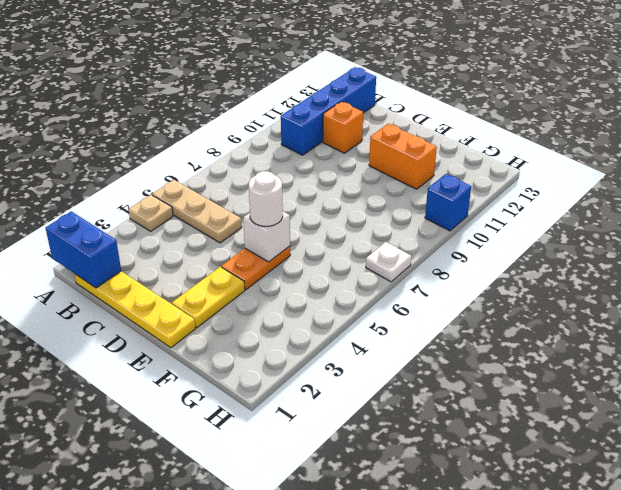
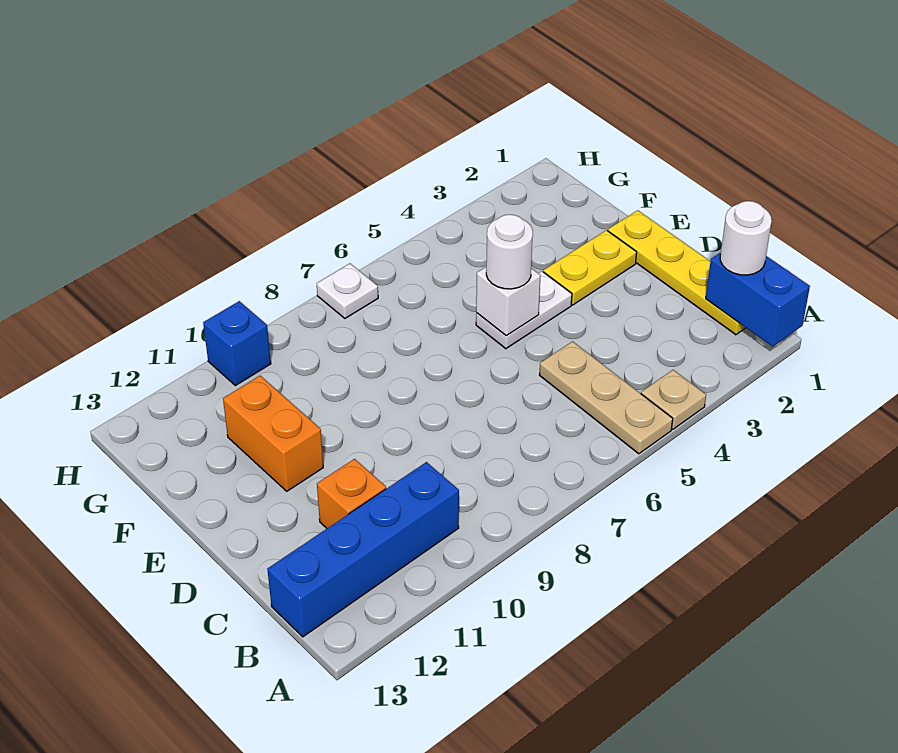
none -> white 1x1 round brick [720,201,772,275]
orange 1x2 plate [221,246,290,290] -> white 1x2 plate [476,271,572,349]

